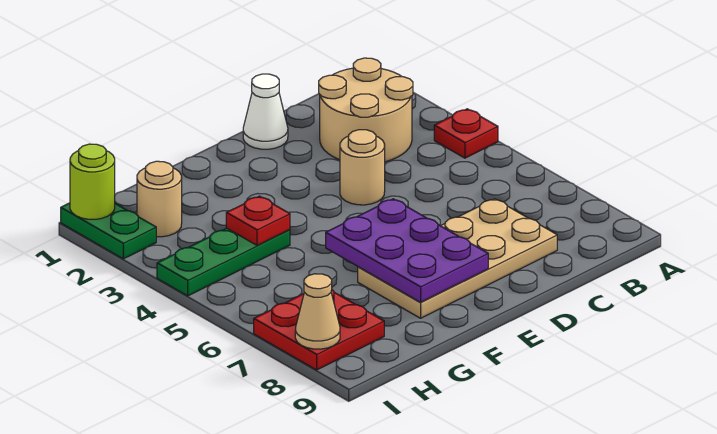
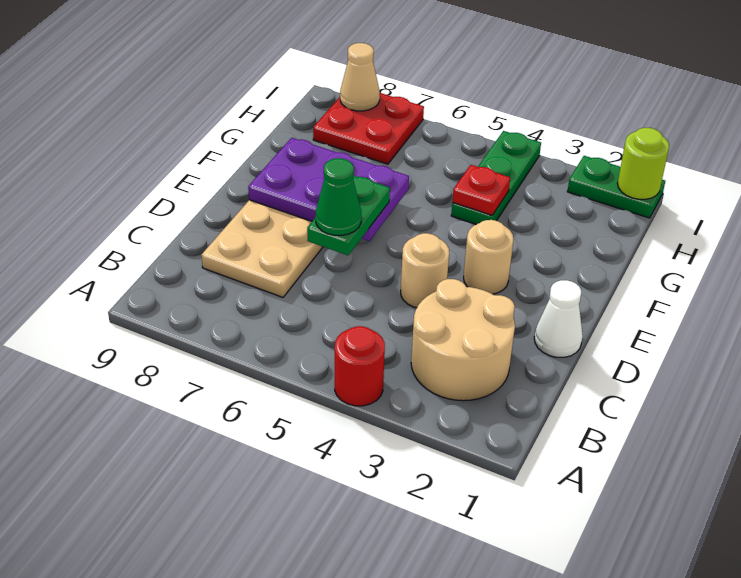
red 1x1 plate [434,109,498,158] -> red 1x1 round brick [335,326,385,406]
none -> green 1x2 plate [307,176,390,255]
none -> green 1x1 cone [316,158,361,235]
tan 1x1 round brick [137,161,182,237] -> tan 1x1 round brick moved to [464,220,514,294]

